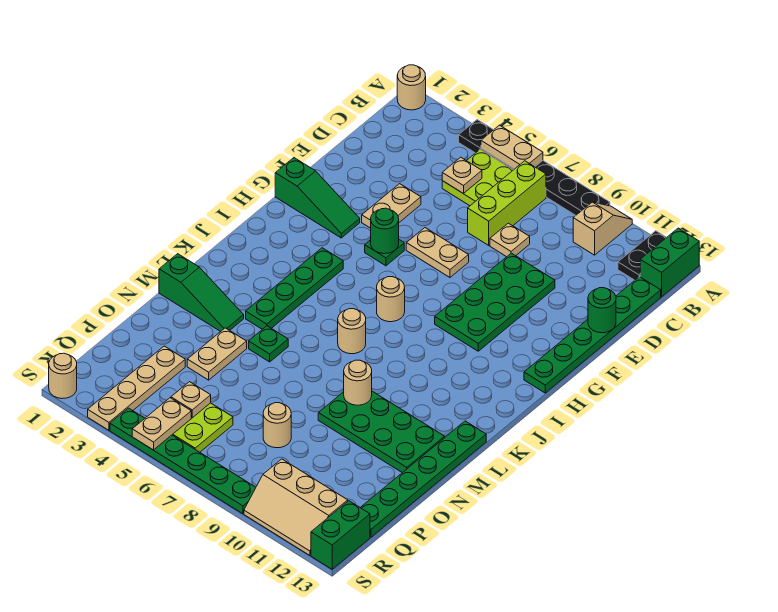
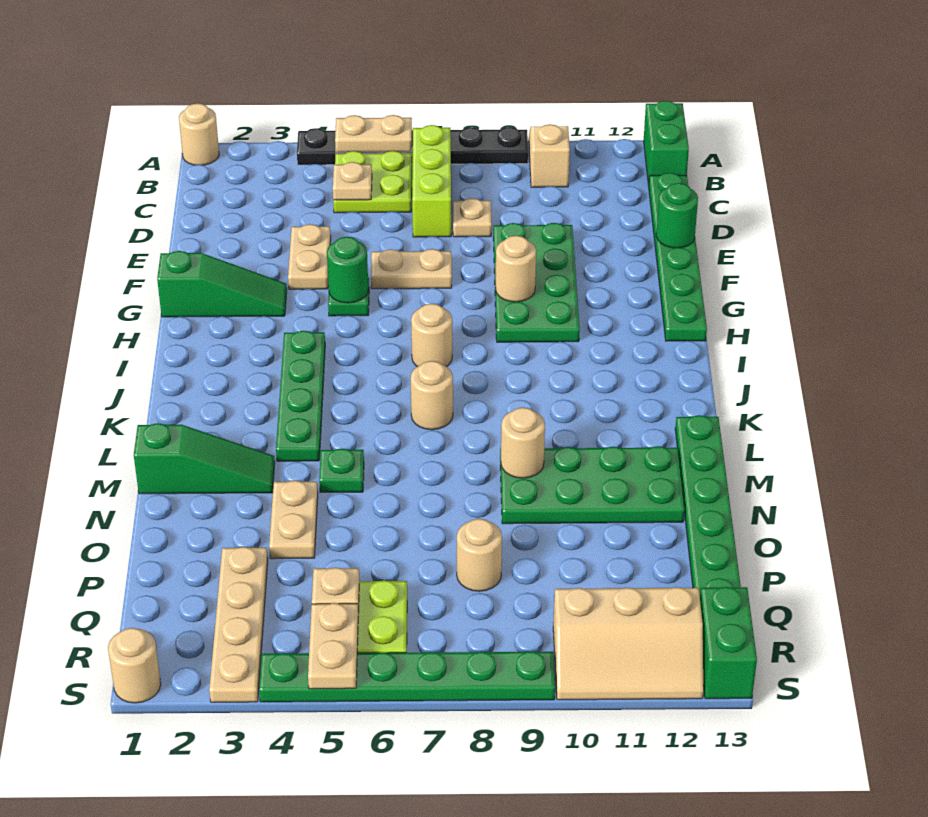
black 1x2 plate [618,231,667,280] -> none
none -> tan 1x1 round brick [496,236,536,302]

